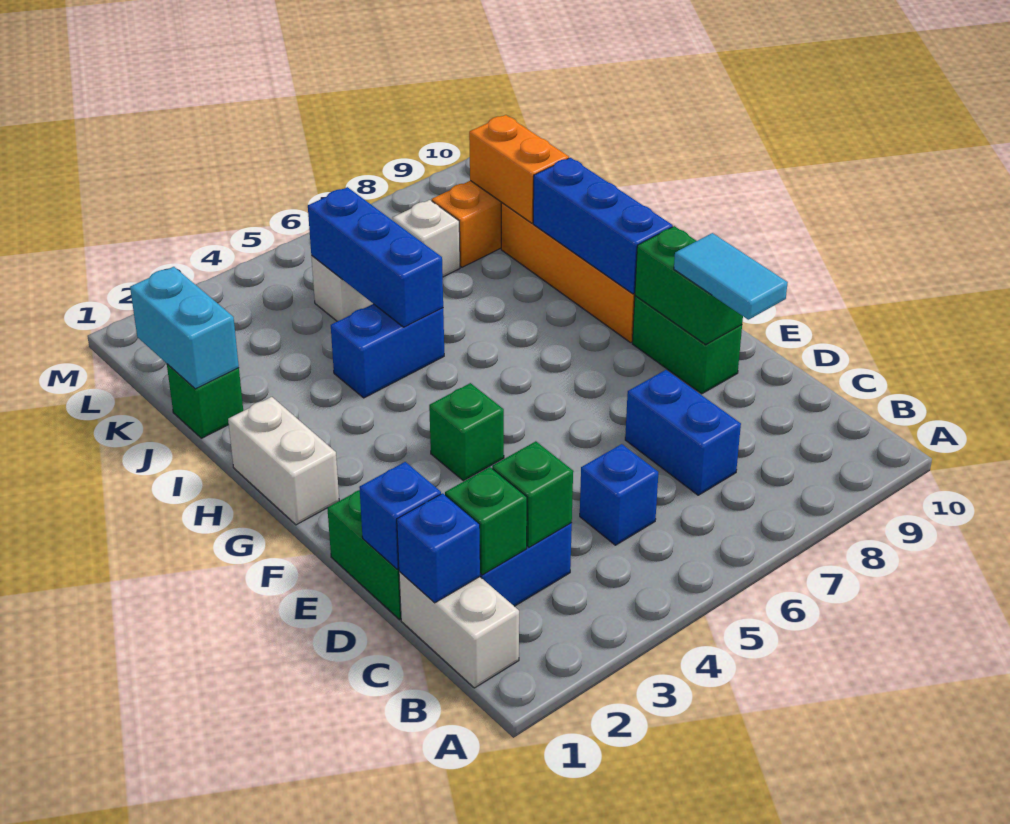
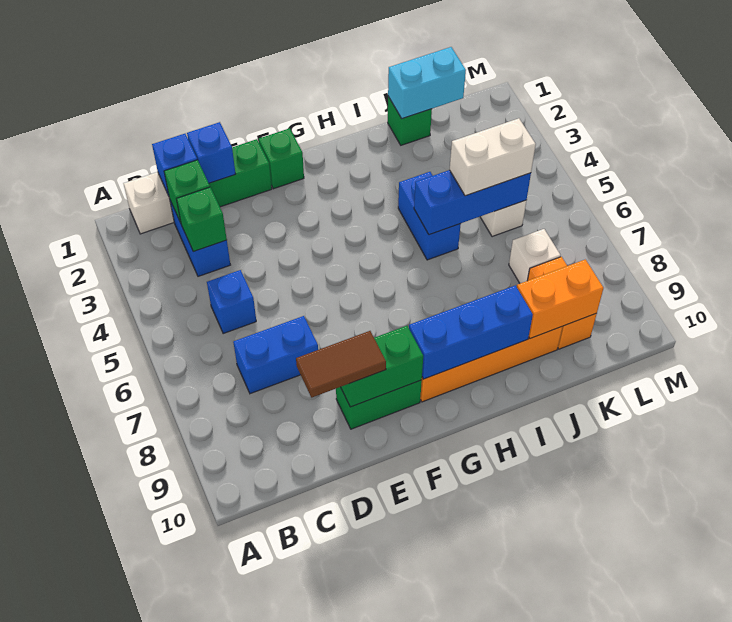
cyan 1x2 tile [674,233,788,320] -> brown 1x2 tile [296,331,386,398]
green 1x1 brick [429,383,504,481] -> green 1x1 brick moved to [259,128,304,189]
white 1x2 brick [228,397,339,525] -> white 1x2 brick moved to [450,118,536,196]

